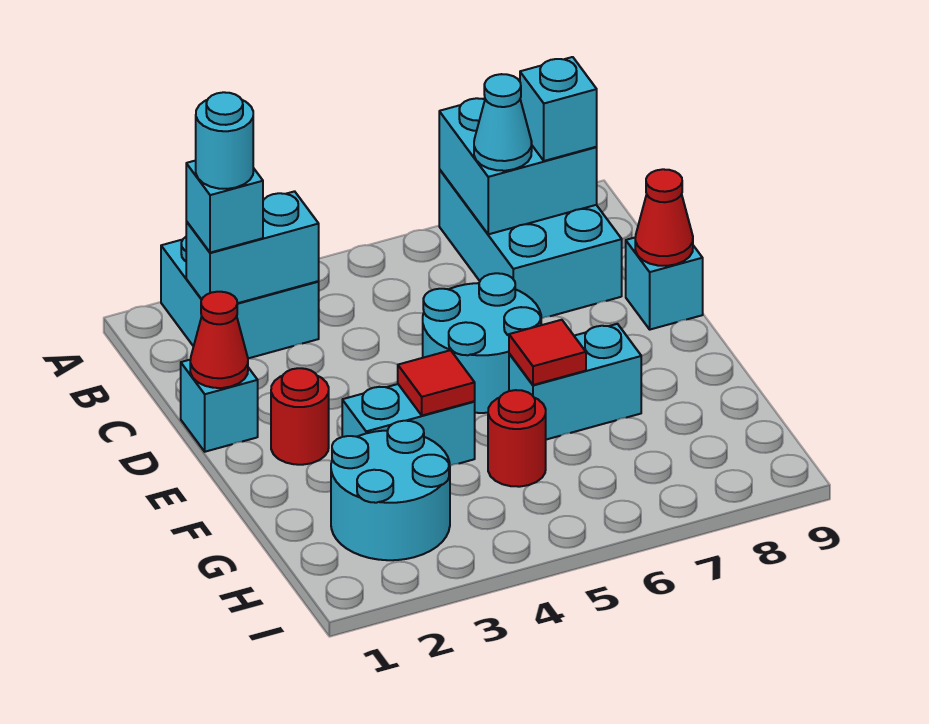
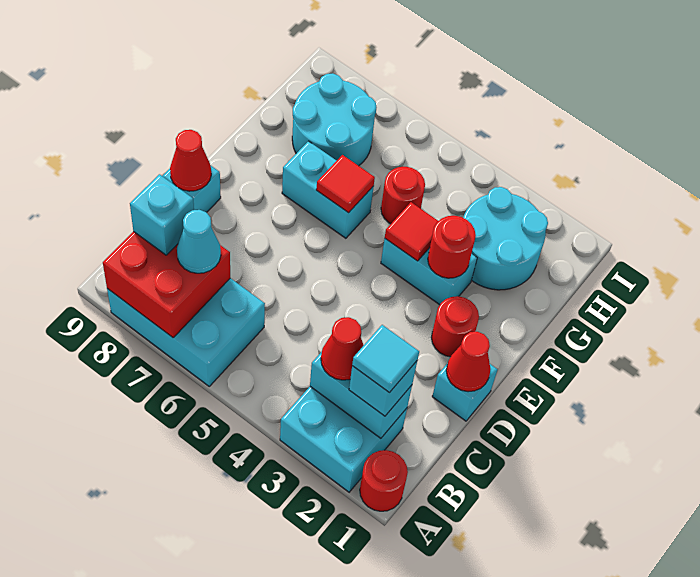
none -> red 1x1 round brick [360,450,408,511]
cyan 2x3 brick [439,169,622,319] -> cyan 2x3 brick turned to [107,278,265,386]
cyan 2x2 brick [439,98,597,234] -> red 2x2 brick [103,231,230,337]
cyan 1x1 round brick [196,92,253,189] -> cyan 1x1 tile [352,325,419,393]
none -> red 1x1 cone [321,317,364,380]
cyan 2x2 round brick [423,273,541,413] -> cyan 2x2 round brick moved to [292,73,377,166]
none -> red 1x1 round brick [428,216,476,278]

